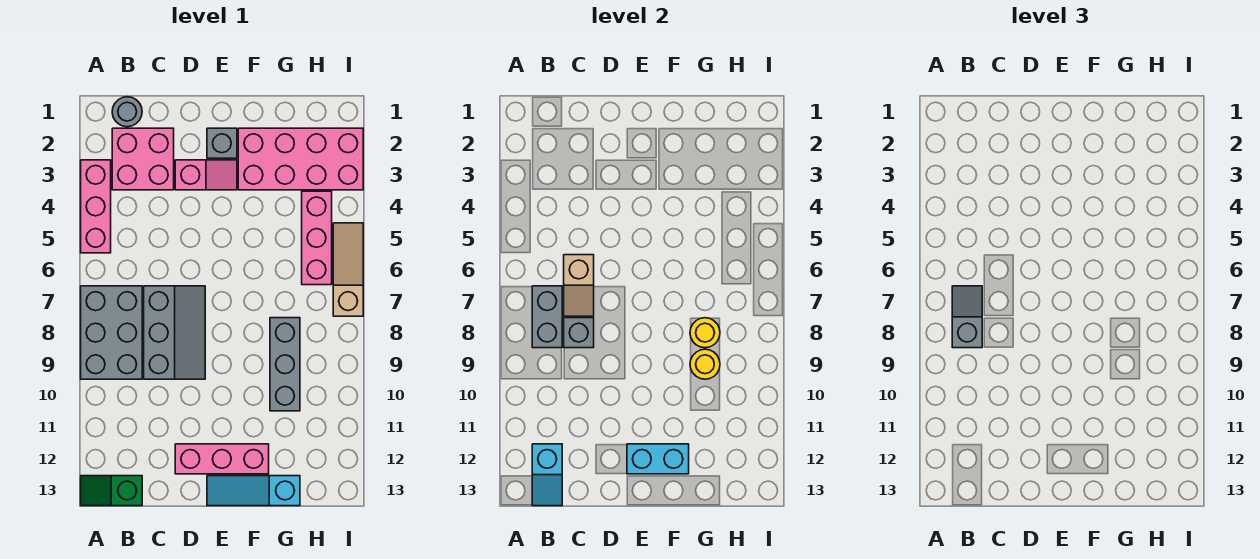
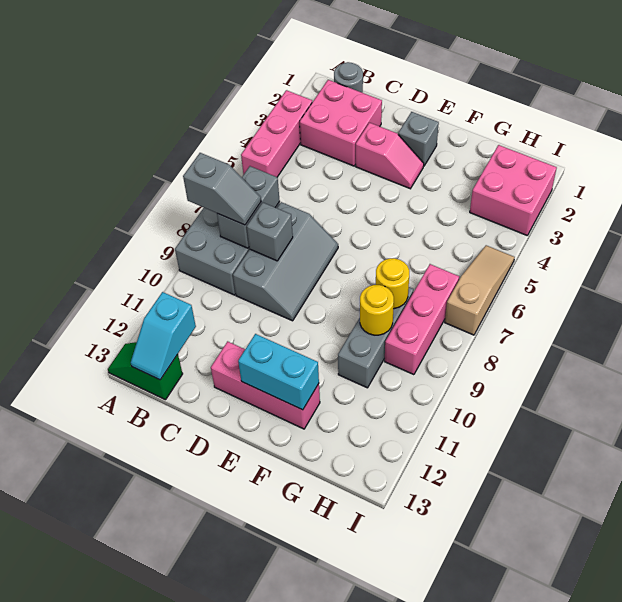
grey 1x2 slope [952,286,982,348] -> grey 1x2 slope turned to [183,153,261,225]
tan 1x2 slope [564,255,594,316] -> none
cyan 1x3 slope [207,476,300,506] -> none
pink 2x4 brick [238,128,363,190] -> pink 2x2 brick [470,145,557,235]
pink 1x3 brick [302,191,332,285] -> pink 1x3 brick moved to [385,264,459,375]

